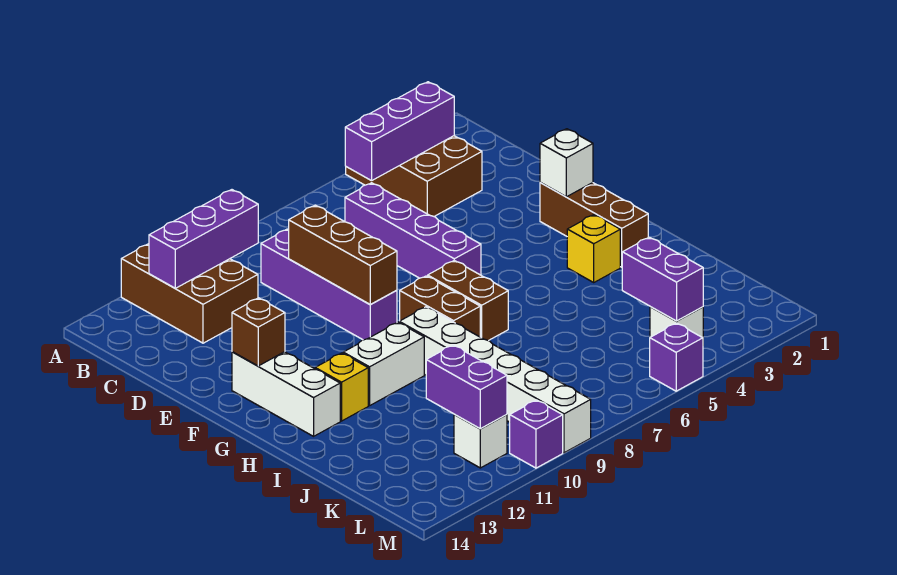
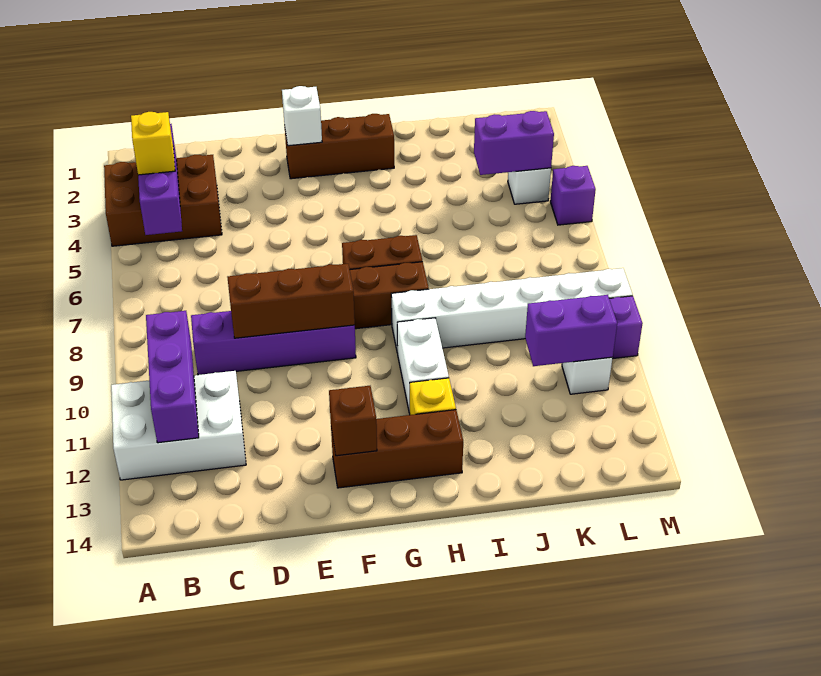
brown 2x3 brick [121,244,258,343] -> white 2x3 brick [111,371,246,480]
purple 1x4 brick [345,183,481,278] -> none
white 1x3 brick [232,352,340,436] -> brown 1x3 brick [331,410,463,488]
yellow 1x1 brick [567,215,620,282] -> yellow 1x1 brick moved to [131,112,175,175]

